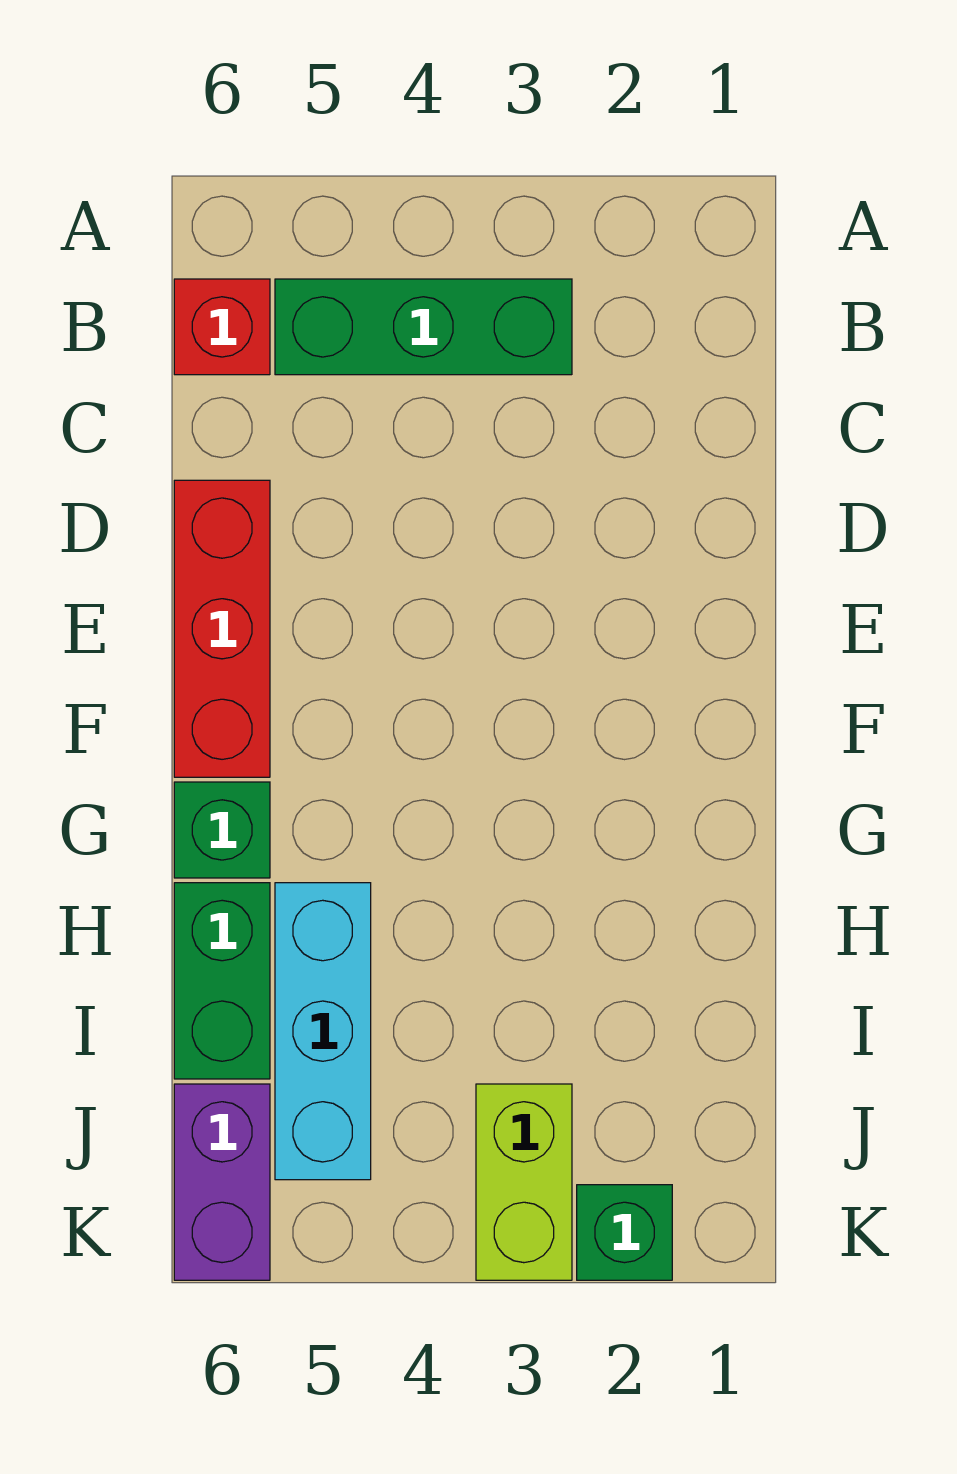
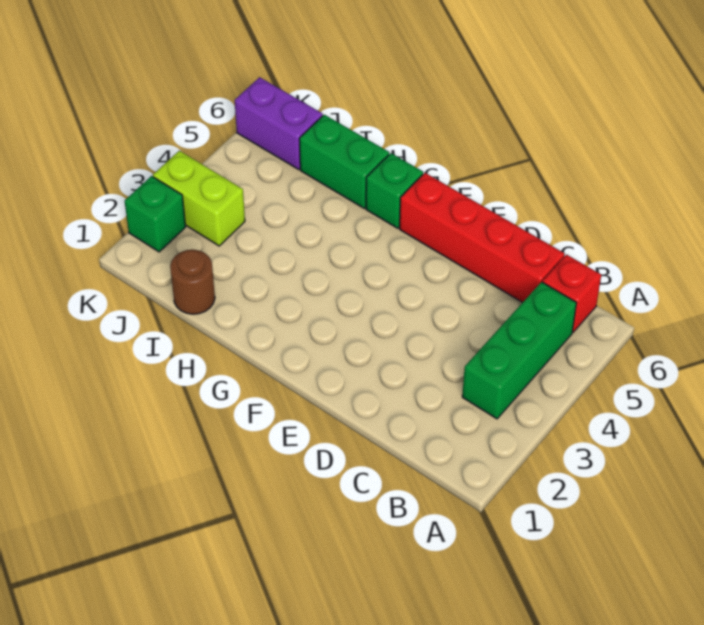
red 1x3 brick [174,480,270,777] -> red 1x4 brick [400,173,565,303]
cyan 1x3 brick [275,883,371,1180] -> none
none -> brown 1x1 round brick [170,250,215,314]

